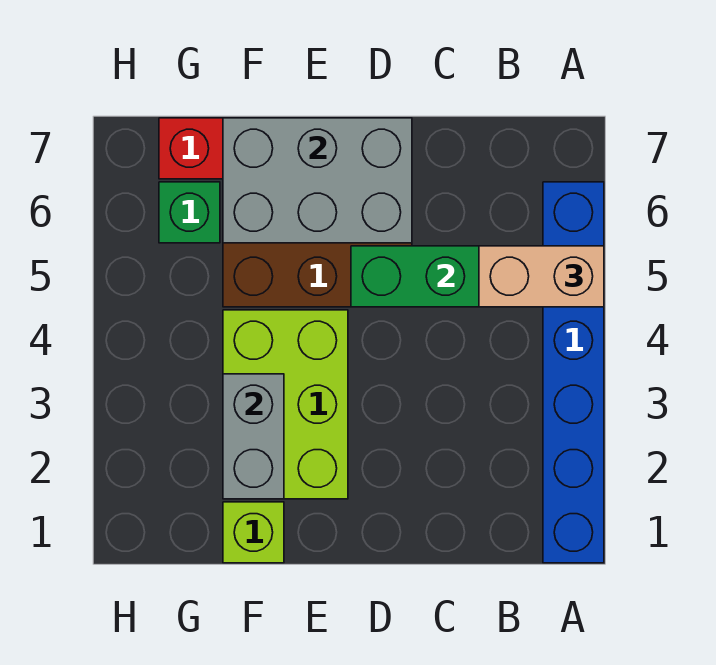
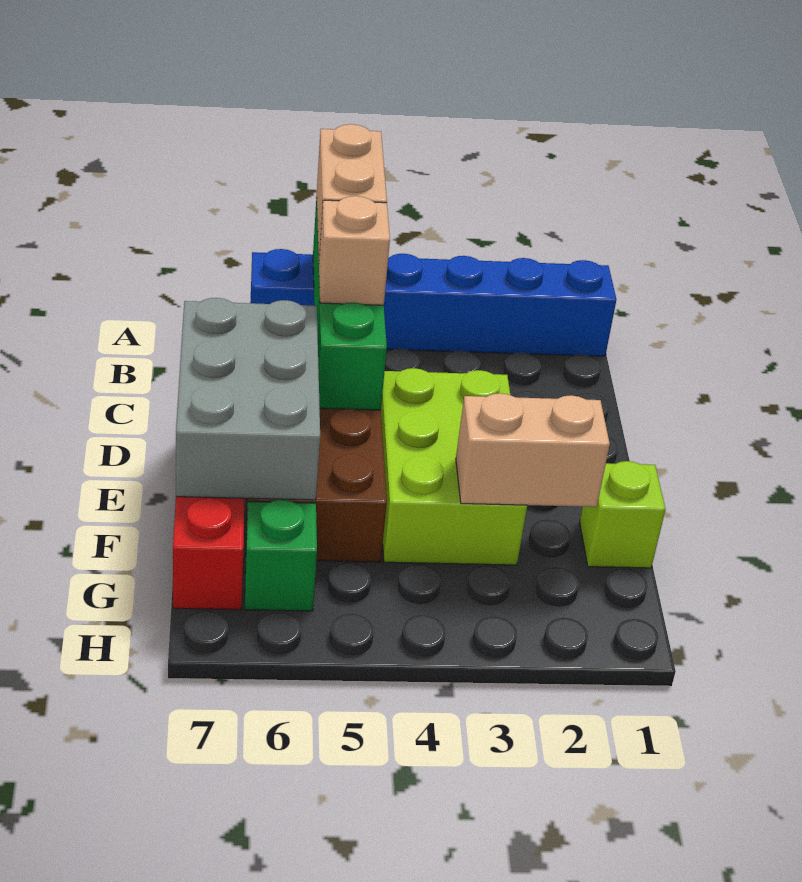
none -> tan 1x1 brick [319,196,390,305]
lime 2x3 brick [223,310,348,499] -> lime 2x3 brick turned to [381,368,527,565]
grey 1x2 brick [223,374,284,499] -> tan 1x2 brick [456,393,610,507]

